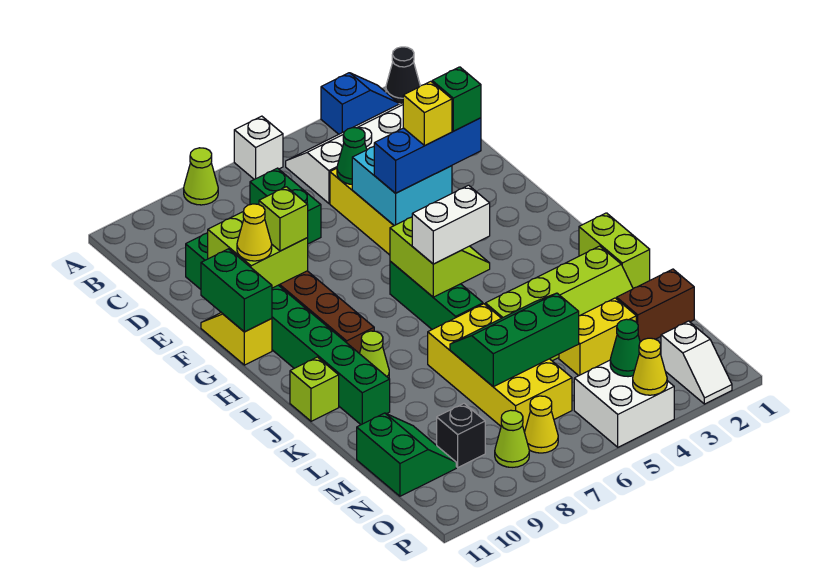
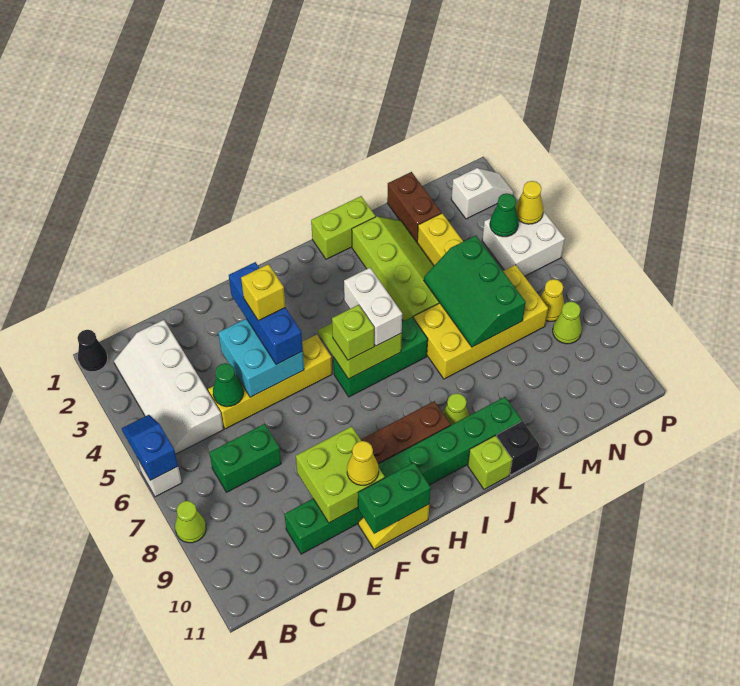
blue 1x2 slope [321,73,399,134] -> blue 1x2 slope moved to [122,415,178,480]
green 1x1 brick [432,67,481,131] -> none
lime 1x1 brick [259,187,308,251] -> lime 1x1 brick moved to [332,305,374,360]
green 2x2 slope [357,413,456,496] -> none
black 1x1 brick [437,404,485,467] -> black 1x1 brick moved to [497,421,539,475]

